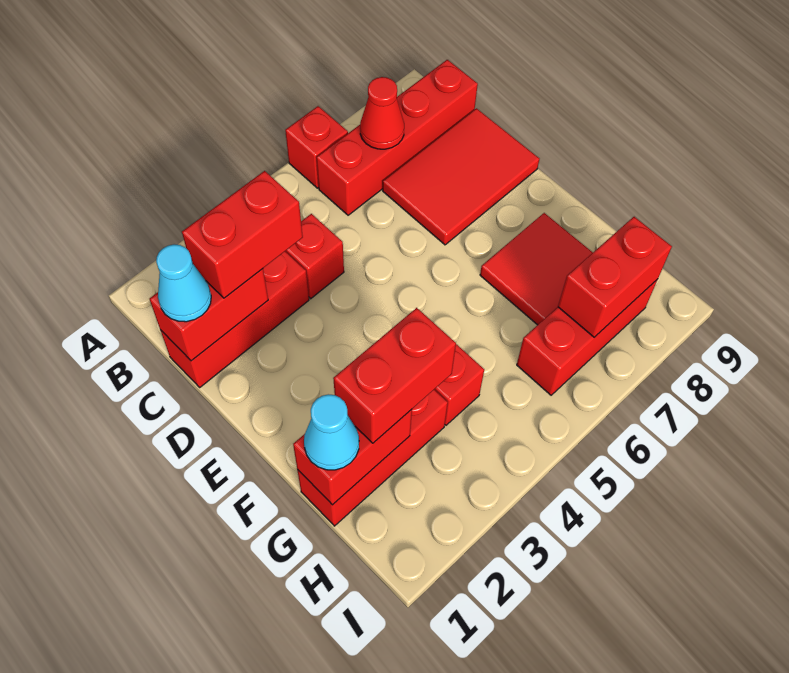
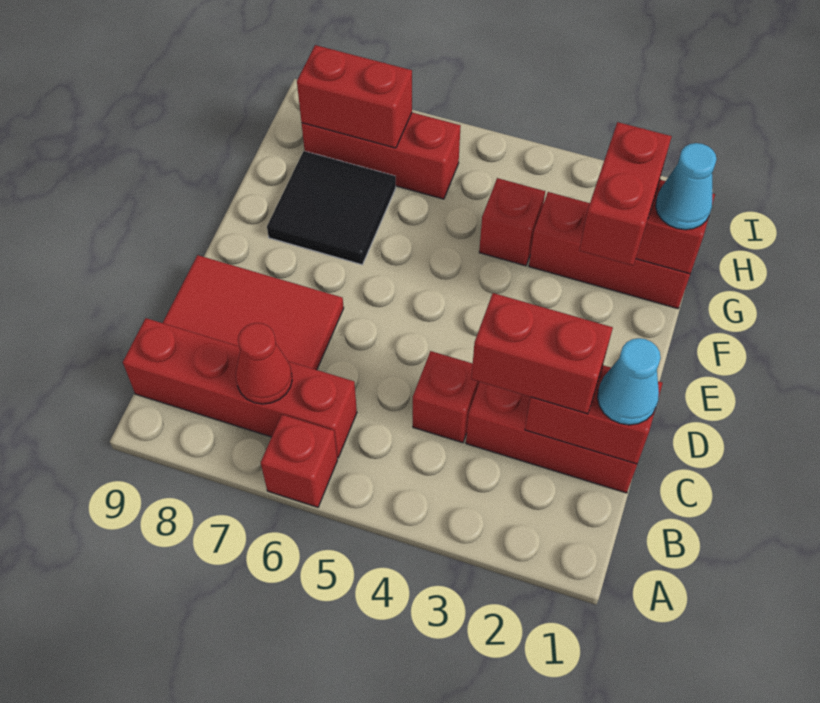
red 2x2 tile [480,213,593,325] -> black 2x2 tile [267,151,396,265]
red 1x2 brick [333,308,456,443] -> red 1x2 brick turned to [580,122,672,265]

